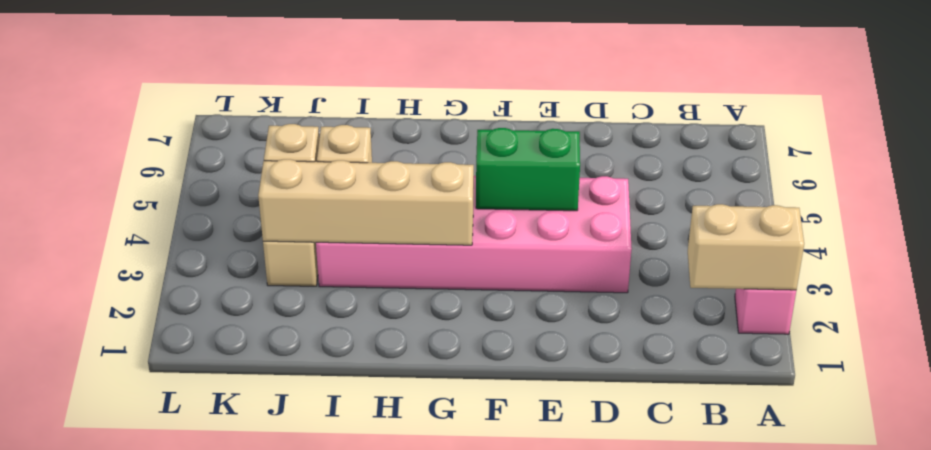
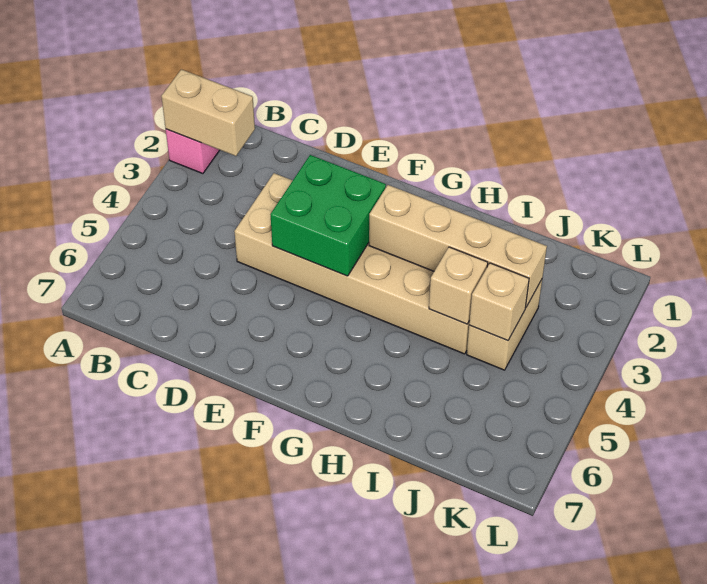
pink 2x6 brick [316,176,632,293] -> tan 2x6 brick [234,173,470,354]
green 1x2 brick [476,128,580,211] -> green 2x2 brick [270,155,386,276]

